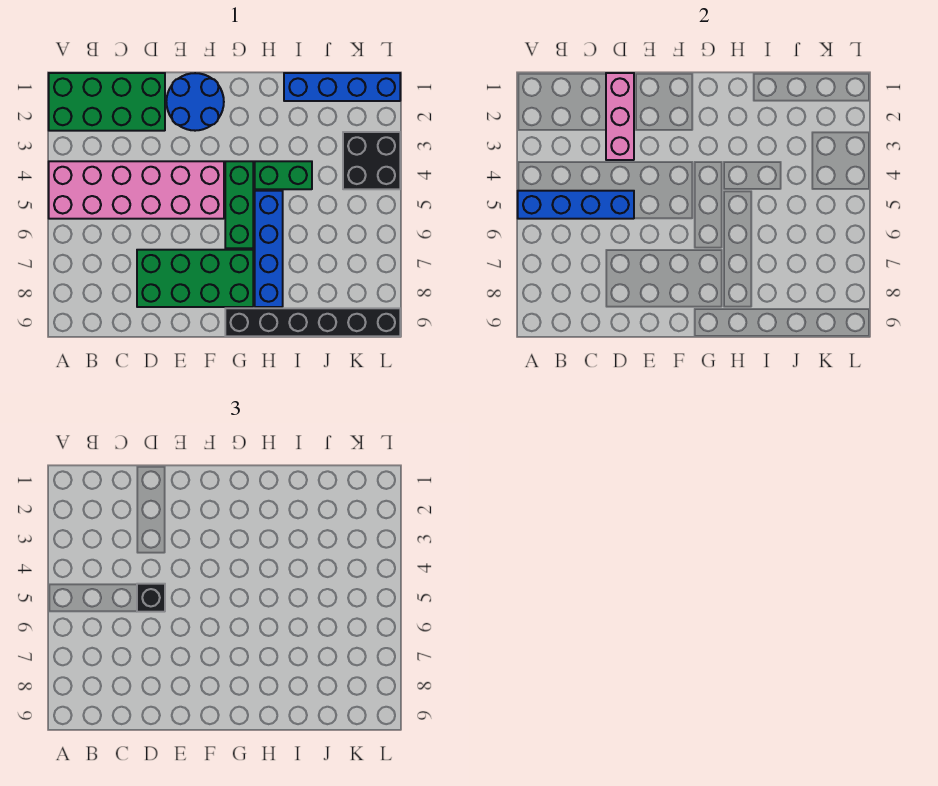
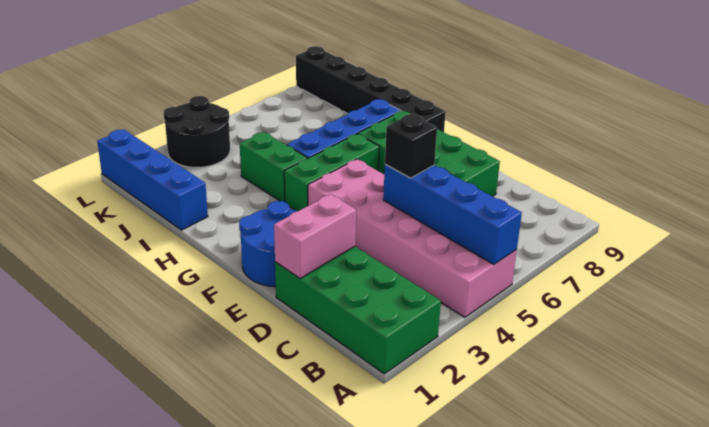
pink 1x3 brick [606,73,634,160] -> pink 1x2 brick [274,194,356,278]
black 2x2 brick [343,132,400,189] -> black 2x2 round brick [164,96,230,167]

